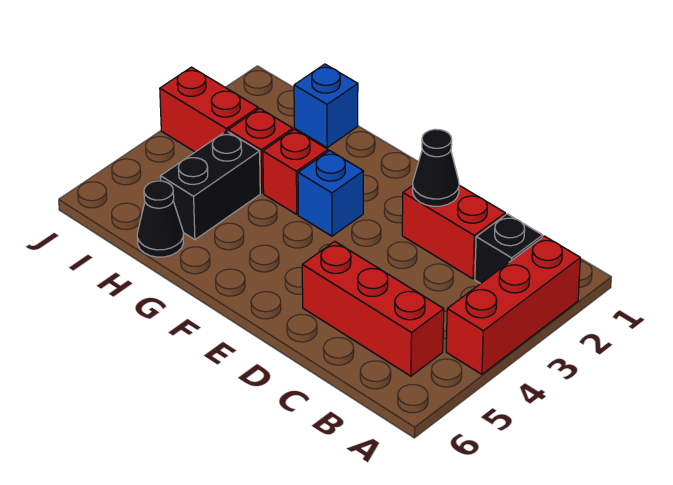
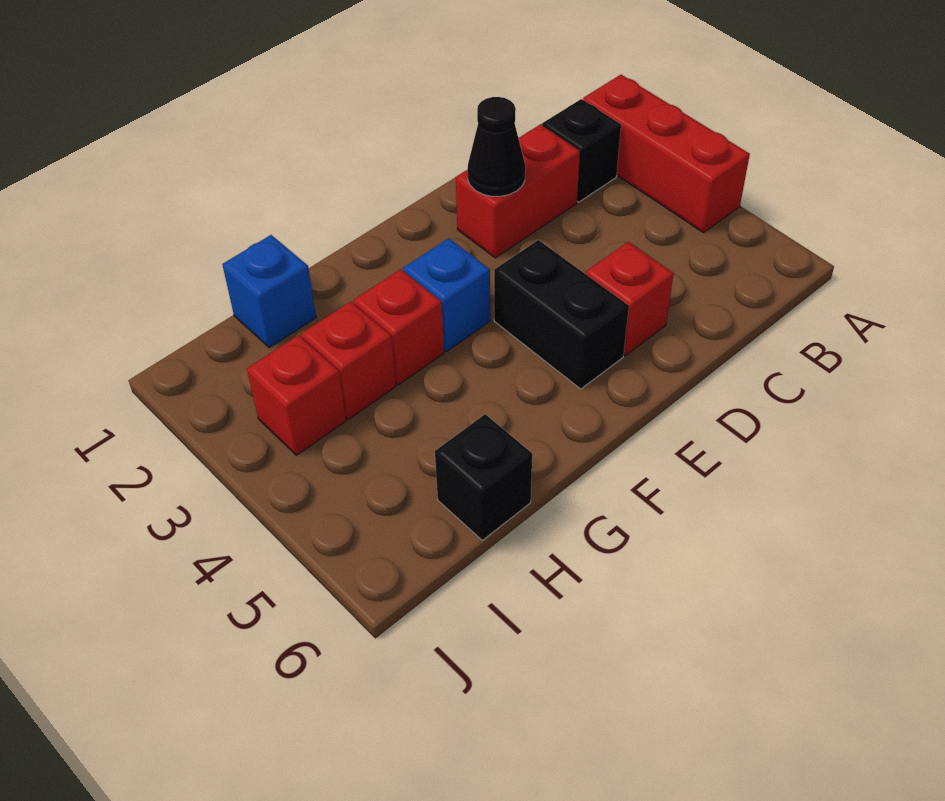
red 1x3 brick [302,241,444,376] -> red 1x1 brick [586,242,674,355]
black 1x2 brick [160,131,260,240] -> black 1x2 brick moved to [494,240,629,389]
black 1x1 cone [137,181,183,257] -> black 1x1 brick [435,414,532,540]
red 1x2 brick [160,67,258,152] -> red 1x1 brick [247,335,346,455]

